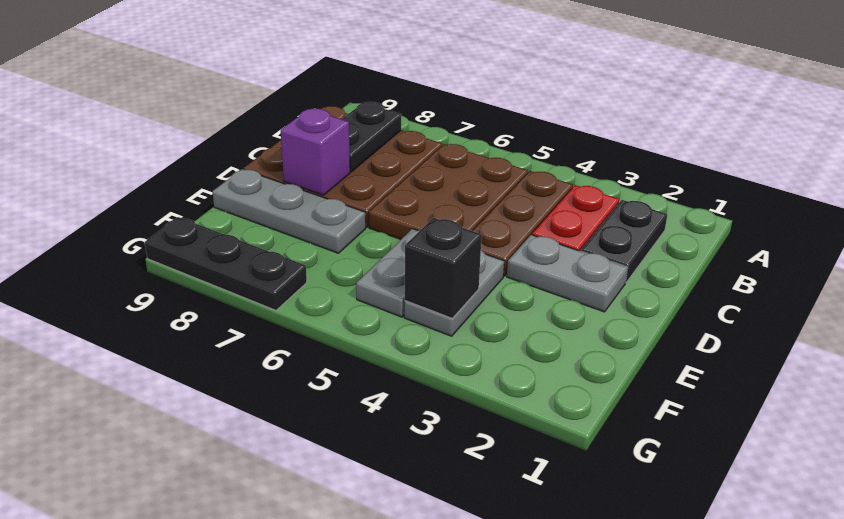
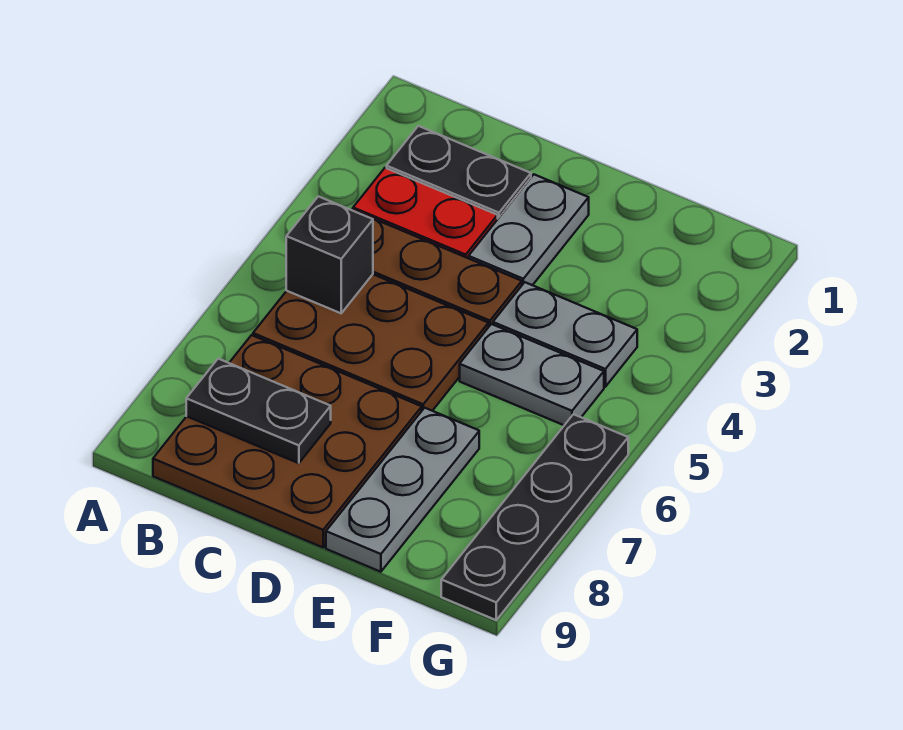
purple 1x1 brick [281,109,350,195] -> none
black 1x1 brick [405,218,482,318] -> black 1x1 brick moved to [286,196,373,313]
black 1x3 plate [145,217,307,310] -> black 1x4 plate [441,414,628,620]

